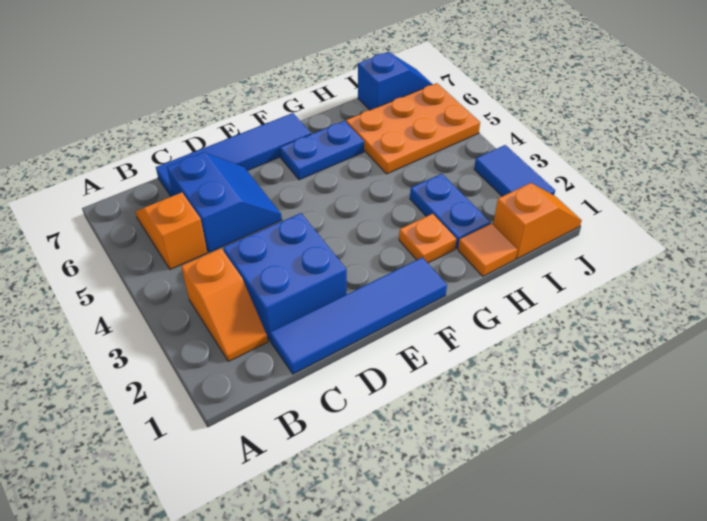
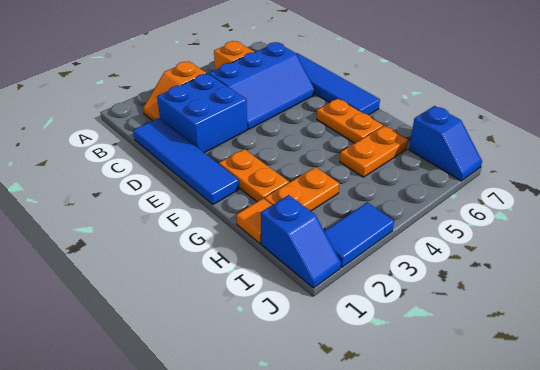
blue 2x2 slope [167,152,282,252] -> blue 2x3 slope [209,42,315,129]
blue 1x2 plate [280,121,364,180] -> orange 1x2 plate [317,99,383,143]
orange 1x1 plate [399,214,456,263] -> orange 1x2 plate [219,149,289,202]
blue 1x2 plate [410,174,491,248] -> orange 1x2 plate [265,167,339,211]
orange 2x3 plate [346,83,480,174] -> orange 1x2 plate [340,126,408,177]
orange 1x2 slope [493,183,582,259] -> blue 1x2 slope [261,195,341,288]

